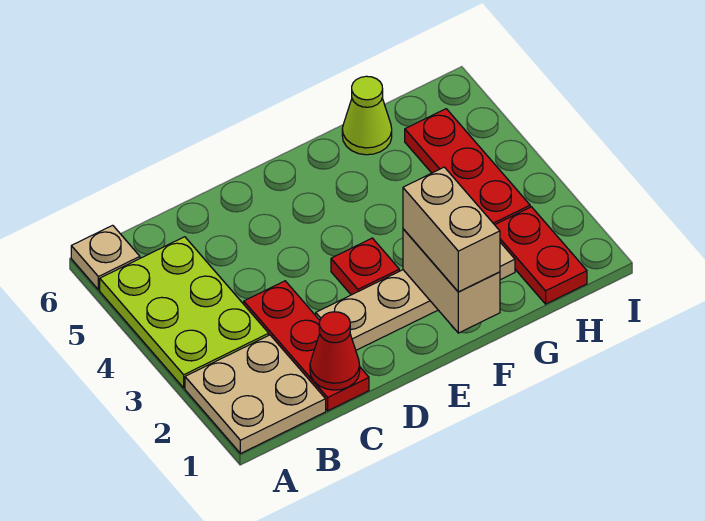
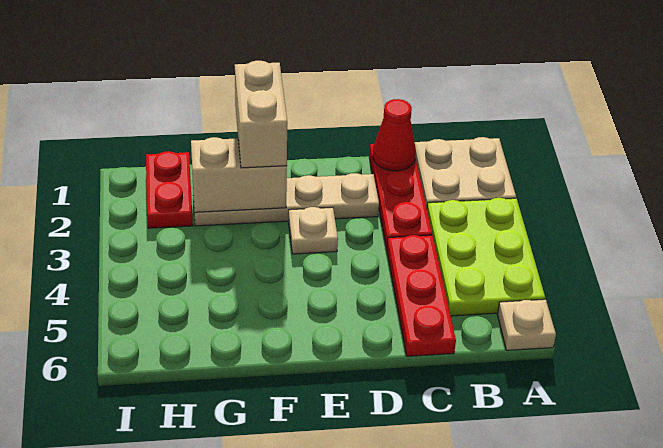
red 1x1 plate [331,238,399,295] -> tan 1x1 plate [289,207,338,254]
tan 1x2 brick [403,229,500,333] -> tan 1x2 brick turned to [191,137,287,212]
lime 1x1 cone [342,76,392,155] -> none
red 1x3 plate [405,109,530,225] -> red 1x3 plate moved to [387,235,456,356]

